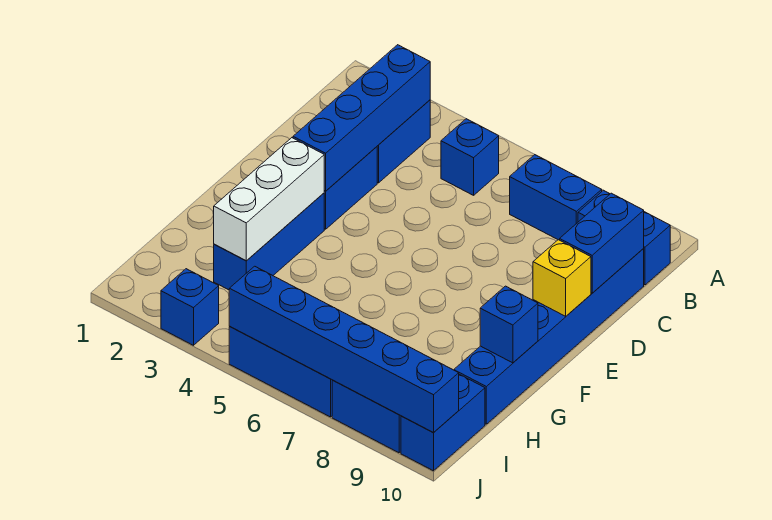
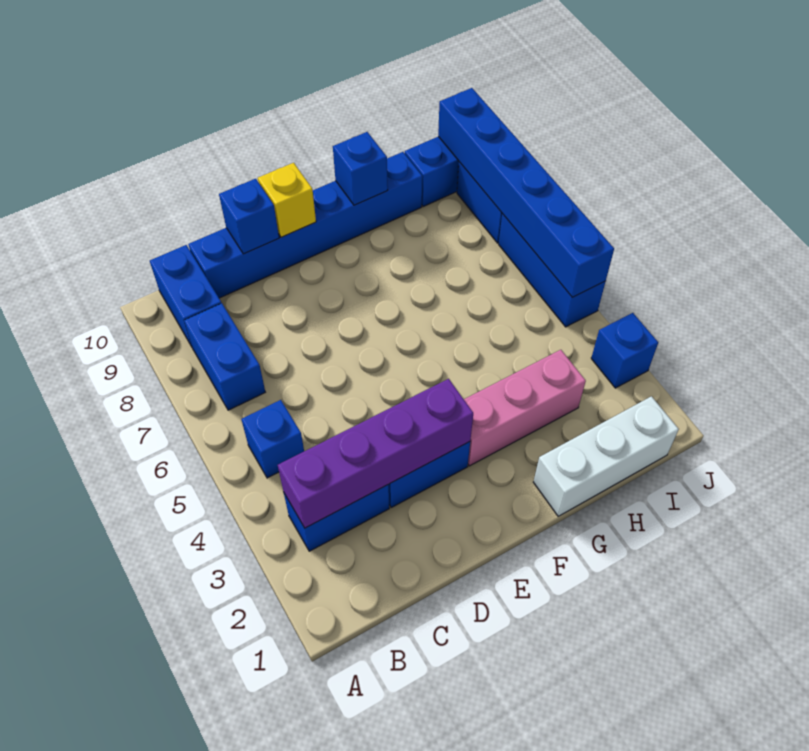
blue 1x4 brick [293,45,430,191] -> purple 1x4 brick [278,379,473,528]
blue 1x2 brick [560,193,644,293] -> blue 1x1 brick [219,179,279,254]
blue 1x3 brick [214,193,324,290] -> pink 1x3 brick [464,350,586,466]
white 1x3 brick [214,138,324,261] -> white 1x3 brick moved to [533,396,679,516]

